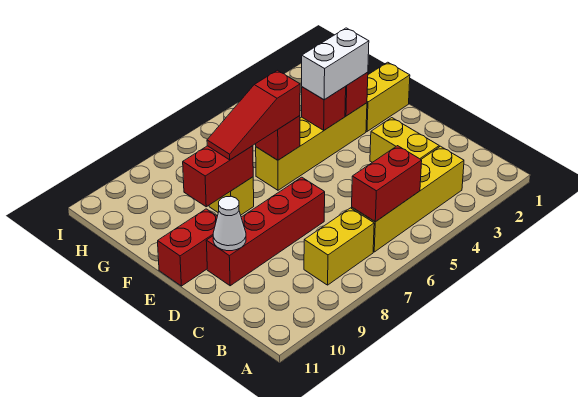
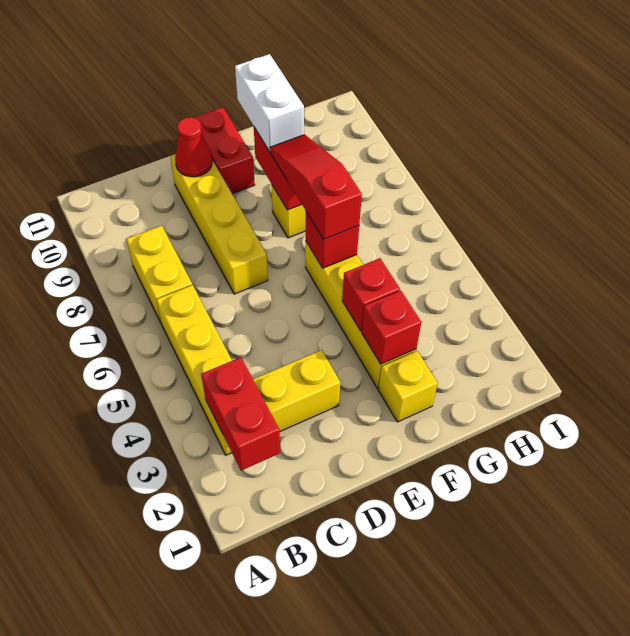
red 1x2 brick [352,146,422,222] -> red 1x2 brick moved to [201,357,280,471]
red 1x4 brick [206,177,325,286] -> yellow 1x4 brick [171,155,268,294]
white 1x1 cone [213,196,246,251] -> red 1x1 cone [175,117,212,177]
yellow 1x2 brick [366,62,410,131] -> yellow 1x1 brick [378,351,438,422]
white 1x2 brick [302,28,369,100] -> white 1x2 brick moved to [235,54,304,151]

